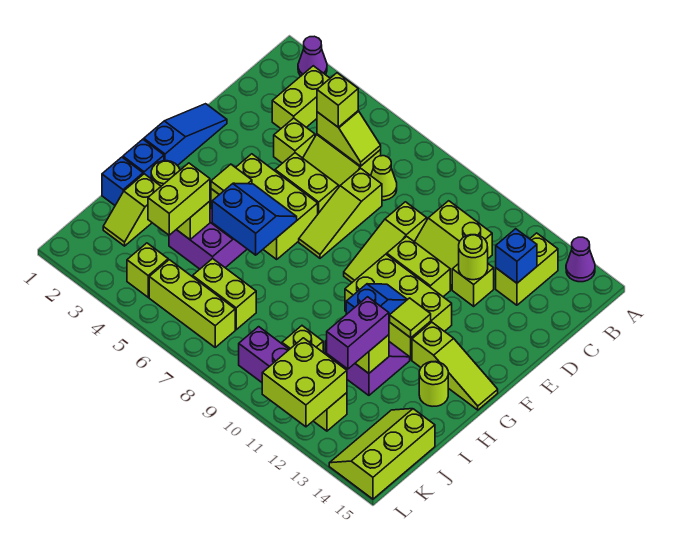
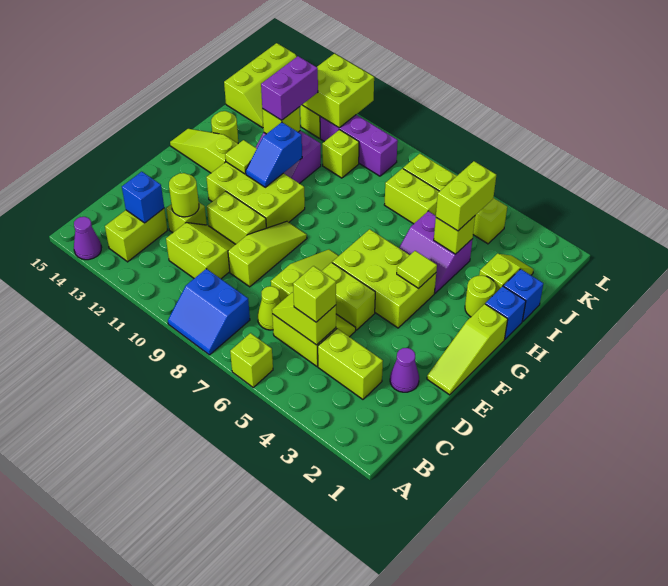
purple 1x1 cone [298,36,327,76] -> purple 1x1 cone moved to [390,348,419,392]
lime 1x2 brick [272,66,330,128] -> lime 1x2 brick turned to [318,329,383,399]
lime 1x1 brick [274,118,315,163] -> lime 1x1 brick moved to [230,333,273,387]
blue 1x3 slope [144,104,227,166] -> lime 1x3 slope [427,304,508,395]
blue 2x2 slope [212,183,297,255] -> blue 2x2 slope moved to [168,269,250,355]

